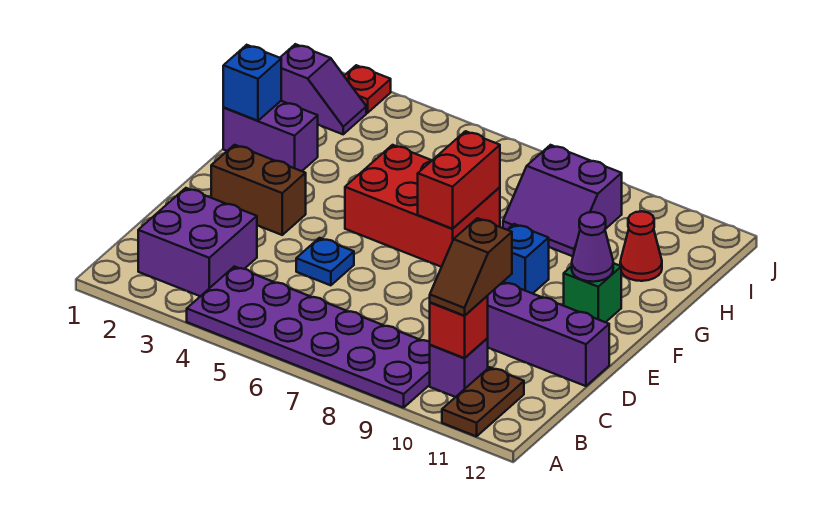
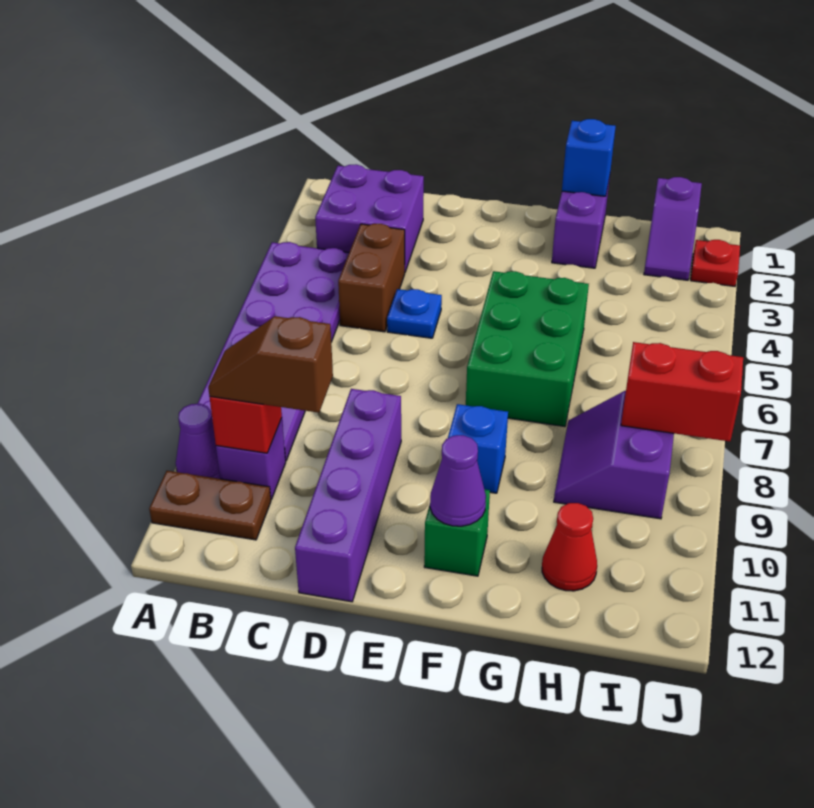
none -> purple 1x1 cone [176,404,220,479]
brown 1x2 brick [211,145,306,235] -> brown 1x2 brick moved to [338,224,405,332]
red 2x3 brick [345,145,500,267] -> green 2x3 brick [466,271,589,427]
red 1x2 brick [418,131,500,229] -> red 1x2 brick moved to [621,342,743,441]

